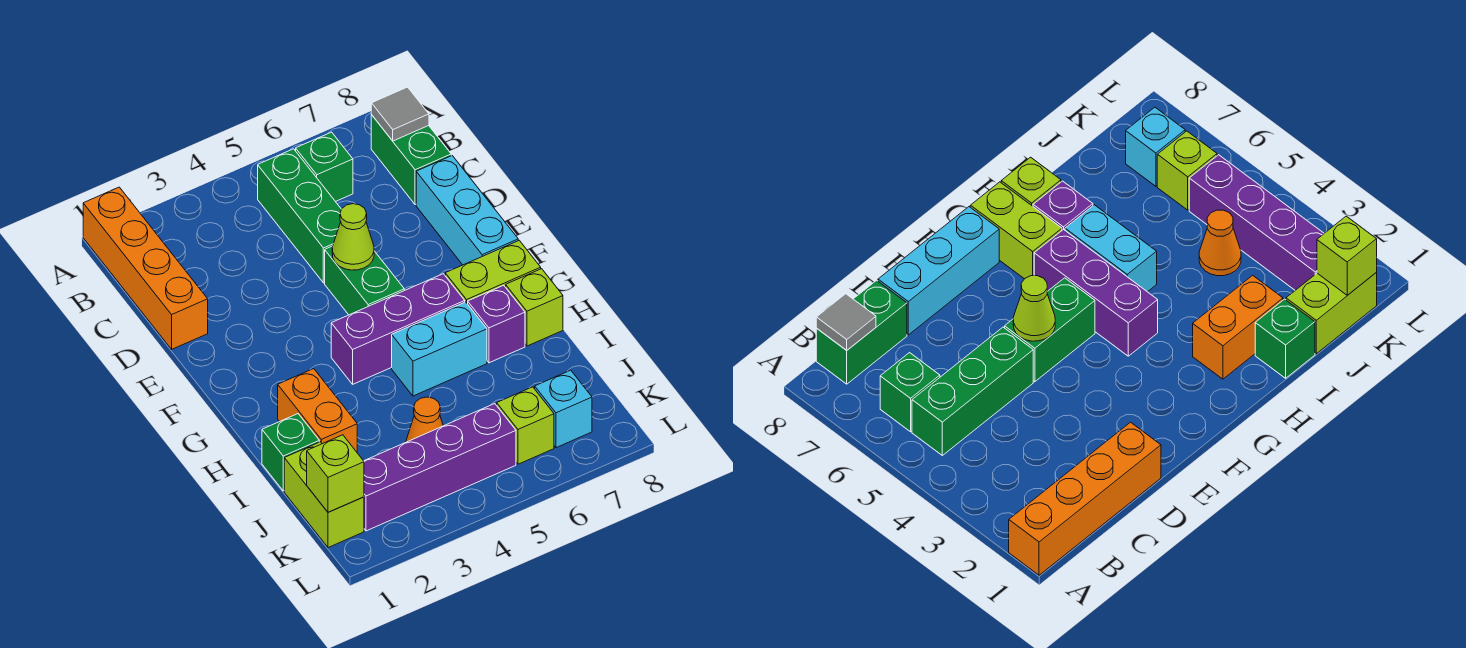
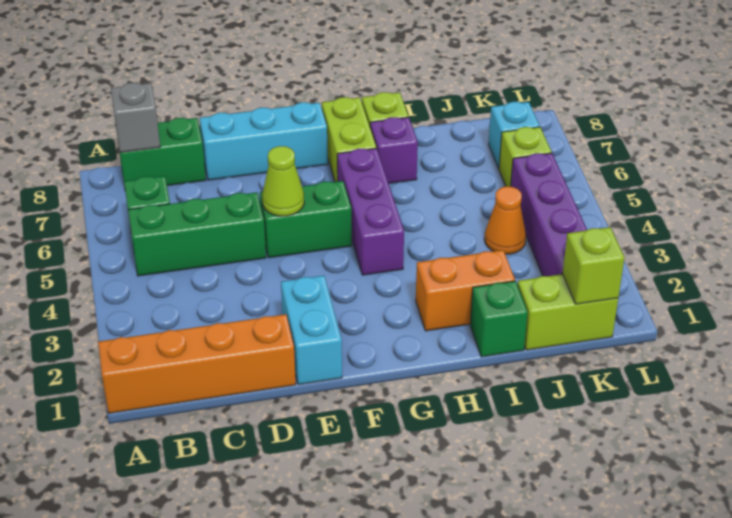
grey 1x1 tile [371,87,429,141] -> grey 1x1 brick [111,83,160,152]
cyan 1x2 brick [392,302,487,396] -> cyan 1x2 brick moved to [281,275,342,385]

